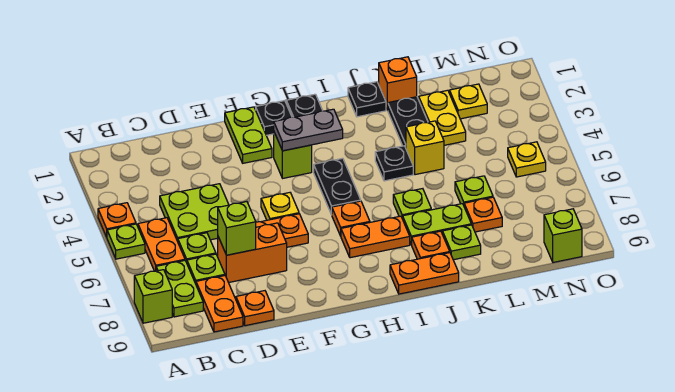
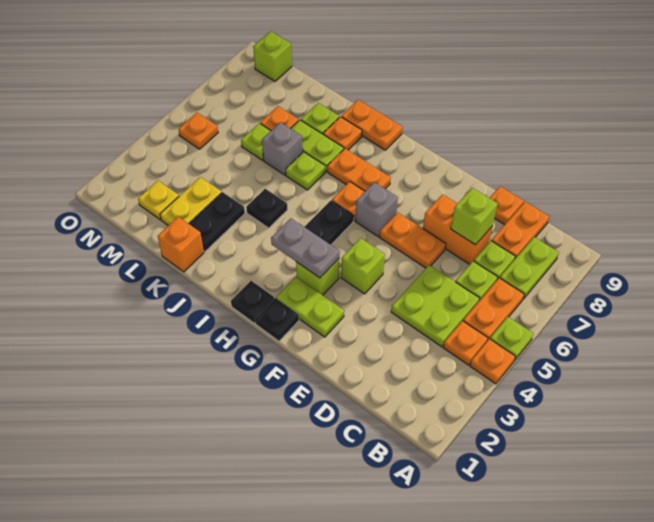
lime 1x1 brick [134,270,172,323] -> lime 1x1 brick moved to [341,238,385,294]
none -> orange 1x1 plate [443,321,488,365]
lime 1x2 plate [225,107,272,163] -> lime 1x2 plate turned to [276,277,344,337]
yellow 1x1 plate [261,193,299,220] -> none
none -> grey 1x1 brick [355,182,398,236]
black 1x1 plate [348,82,386,117] -> none
yellow 1x1 brick [406,121,444,175] -> none
none -> grey 1x1 brick [262,122,303,175]
yellow 1x1 plate [508,142,546,177] -> orange 1x1 plate [178,113,218,149]

